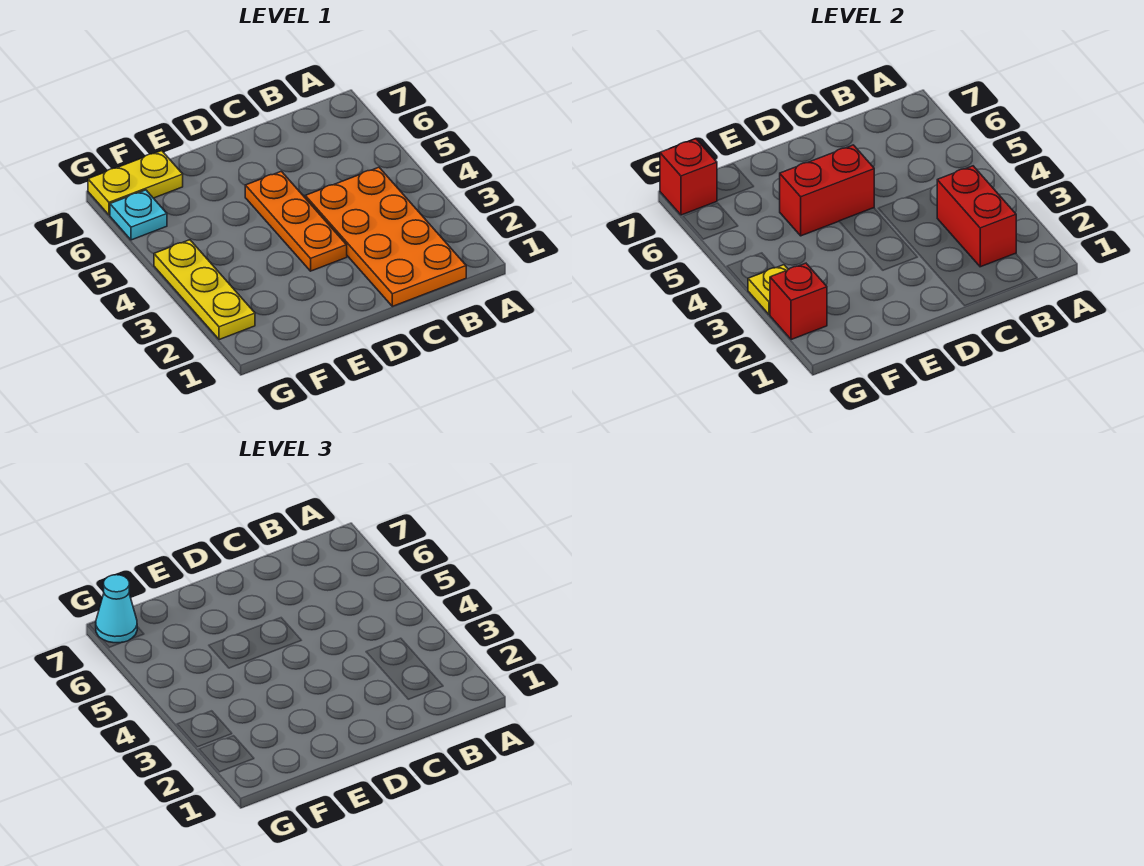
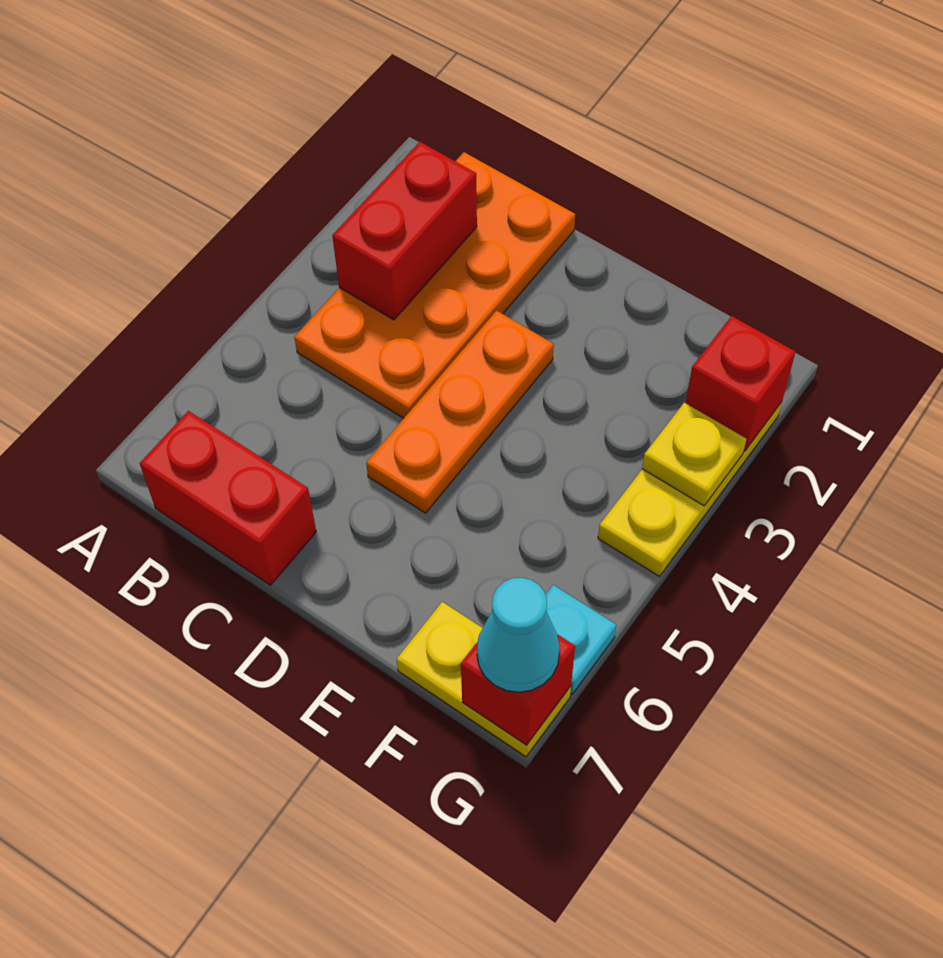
red 1x2 brick [780,145,874,236] -> red 1x2 brick moved to [140,411,316,585]

